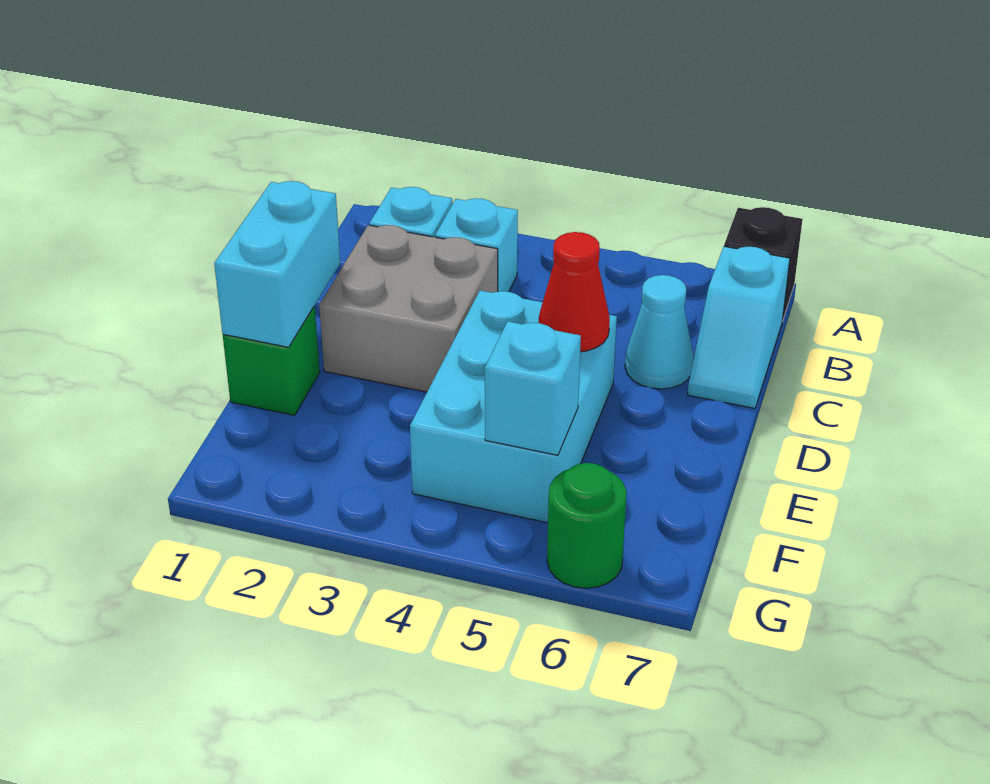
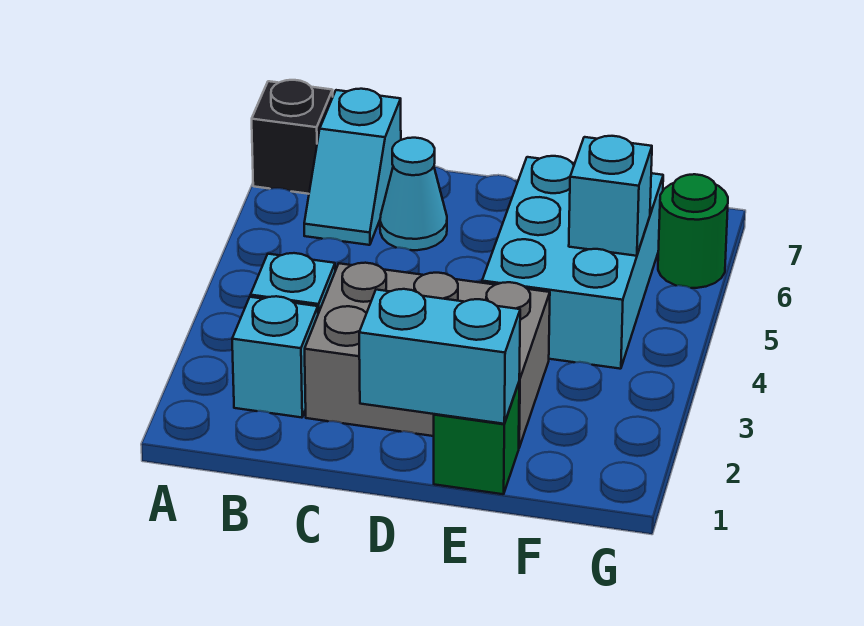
cyan 1x2 slope [688,246,790,408] -> cyan 1x2 slope turned to [304,89,401,245]
grey 2x2 brick [319,225,498,392] -> grey 2x3 brick [305,263,550,447]
cyan 2x3 brick [410,291,617,523] -> cyan 2x3 brick turned to [482,156,663,369]
red 1x1 cone [539,232,610,352] -> none

